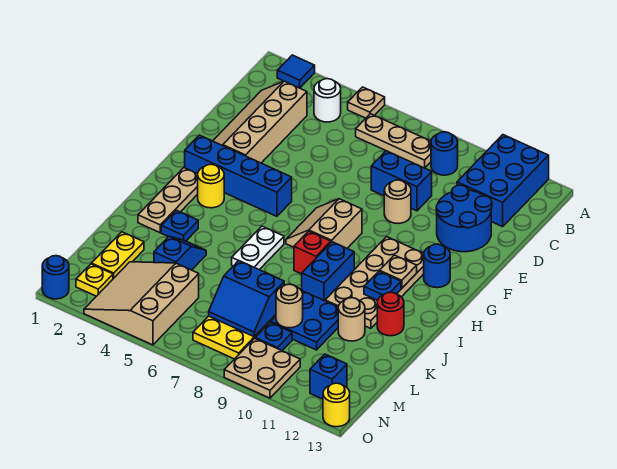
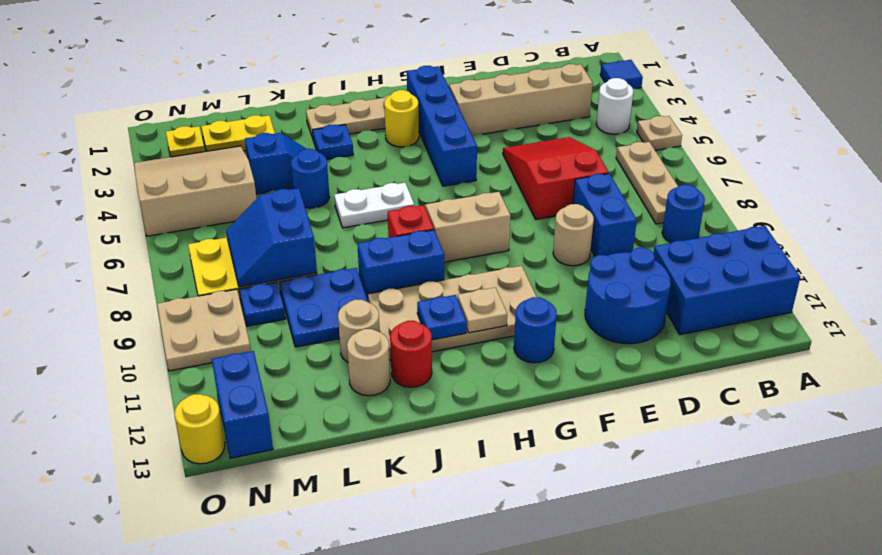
none -> red 2x3 slope [503,137,609,220]
tan 1x1 round brick [276,284,303,328] -> tan 1x1 round brick moved to [347,329,390,396]
blue 1x1 brick [310,354,347,399] -> blue 1x2 brick [212,351,273,458]
blue 1x1 round brick [42,256,69,299] -> blue 1x1 round brick moved to [291,149,330,208]

